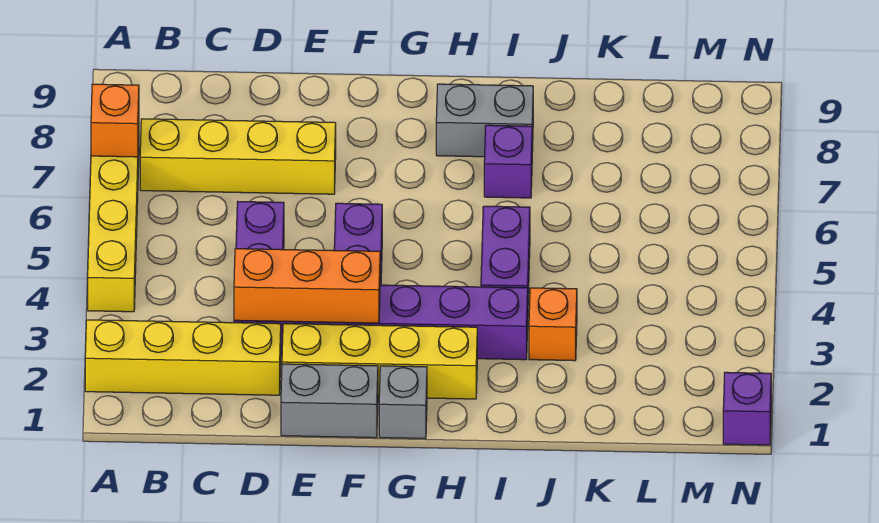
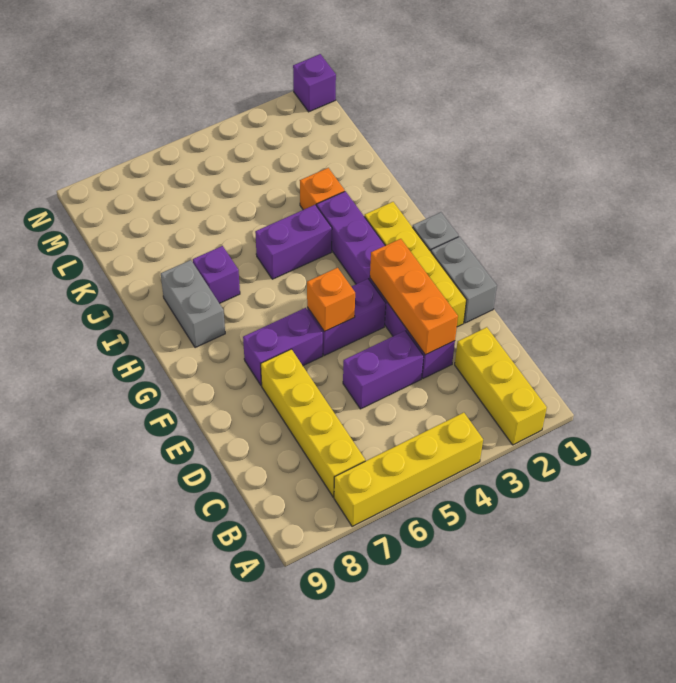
yellow 1x4 brick [85,320,281,395] -> yellow 1x3 brick [455,327,547,445]
orange 1x1 brick [91,84,139,157] -> orange 1x1 brick moved to [307,268,355,332]
none -> purple 1x2 brick [243,308,323,385]

